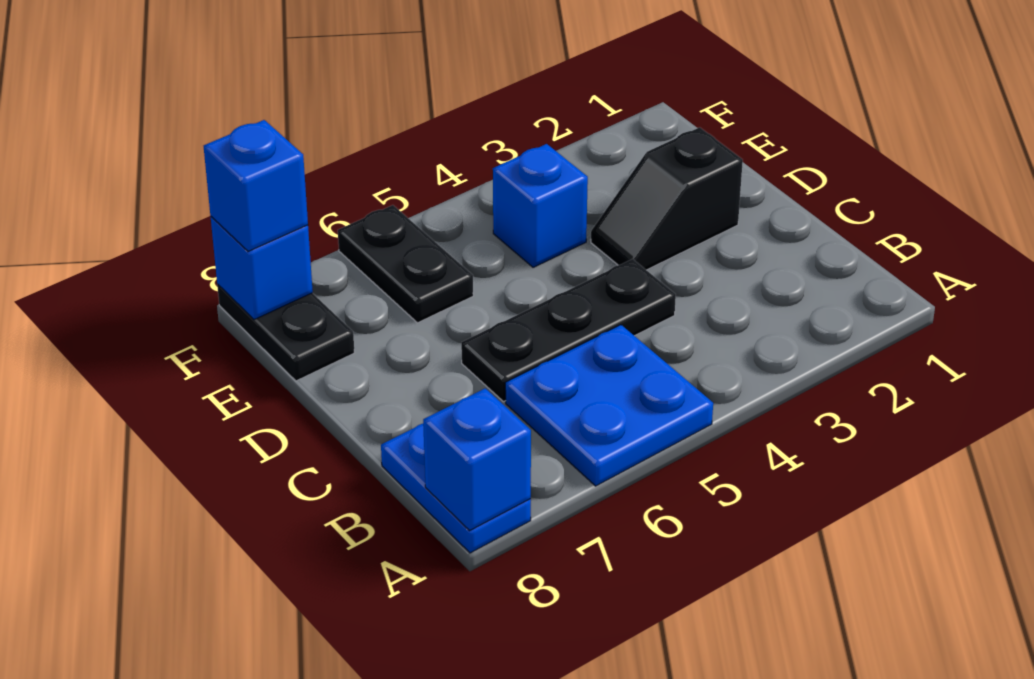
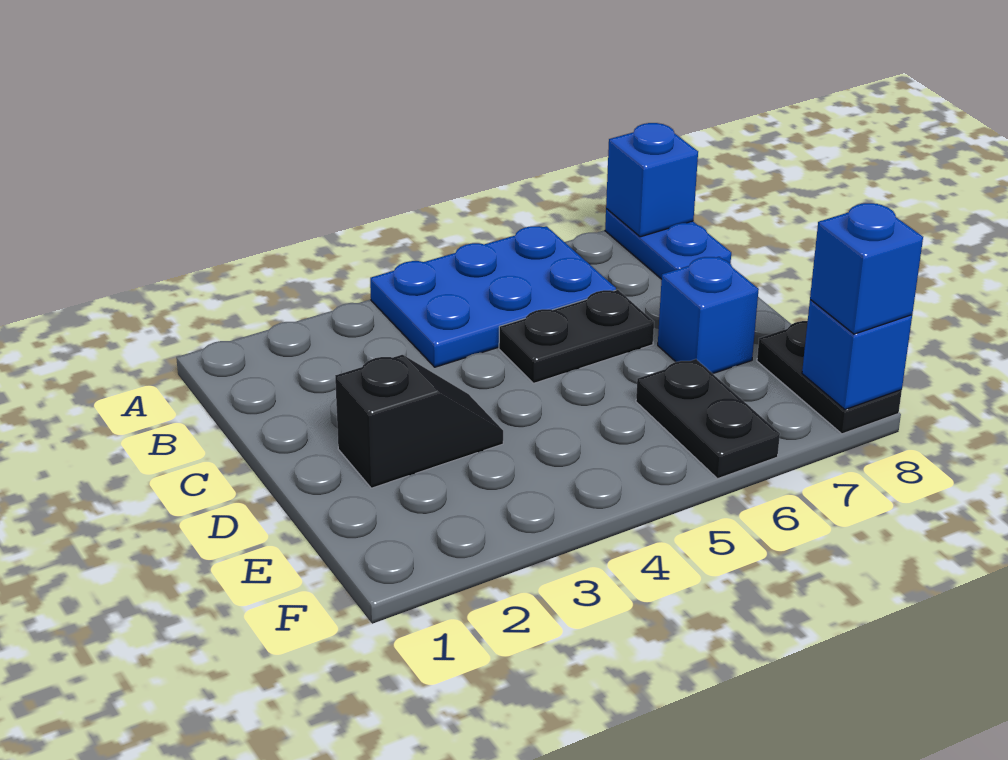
blue 2x2 plate [505,325,713,486] -> blue 2x3 plate [370,226,616,367]
black 1x3 plate [461,259,676,402] -> black 1x2 plate [499,290,654,383]
blue 1x1 brick [493,144,588,267] -> blue 1x1 brick moved to [658,257,759,374]

